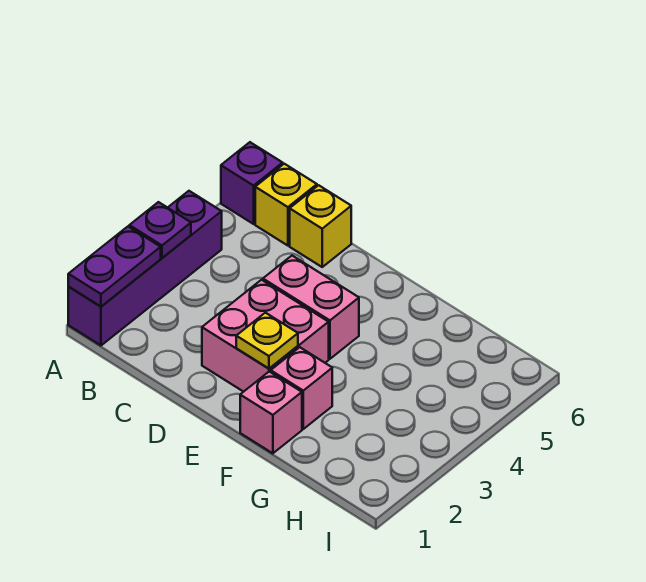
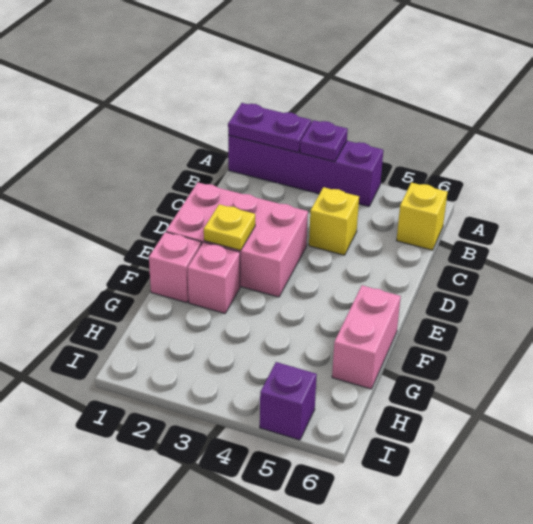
purple 1x1 brick [221,142,283,224] -> purple 1x1 brick moved to [260,362,317,440]
yellow 1x1 brick [290,185,351,267] -> yellow 1x1 brick moved to [309,187,359,255]
pink 2x2 brick [202,280,329,392] -> pink 2x3 brick [166,183,308,297]
pink 1x2 brick [263,256,359,359] -> pink 1x2 brick moved to [332,285,401,389]

